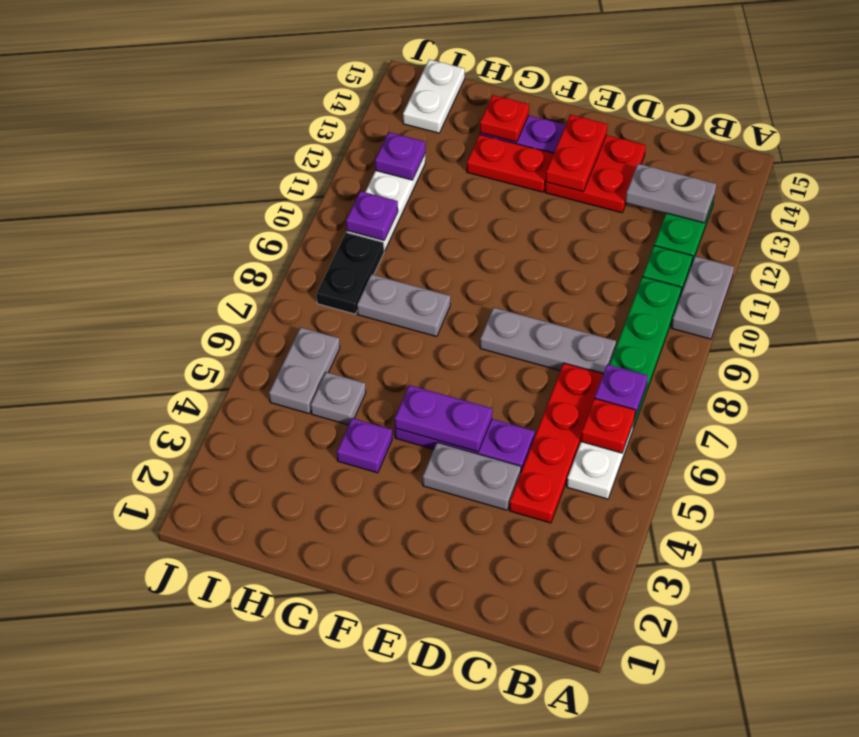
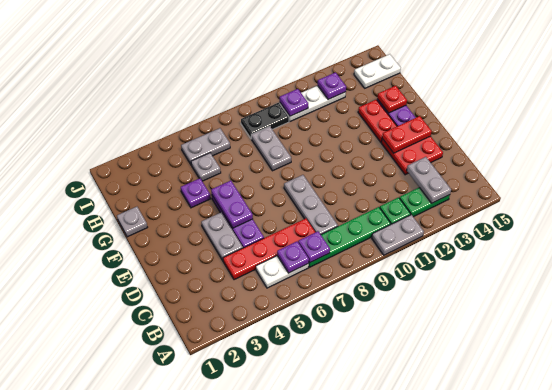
red 1x1 plate [581,398,635,453] -> purple 1x1 plate [277,241,309,273]
none -> grey 1x1 plate [117,207,148,237]

